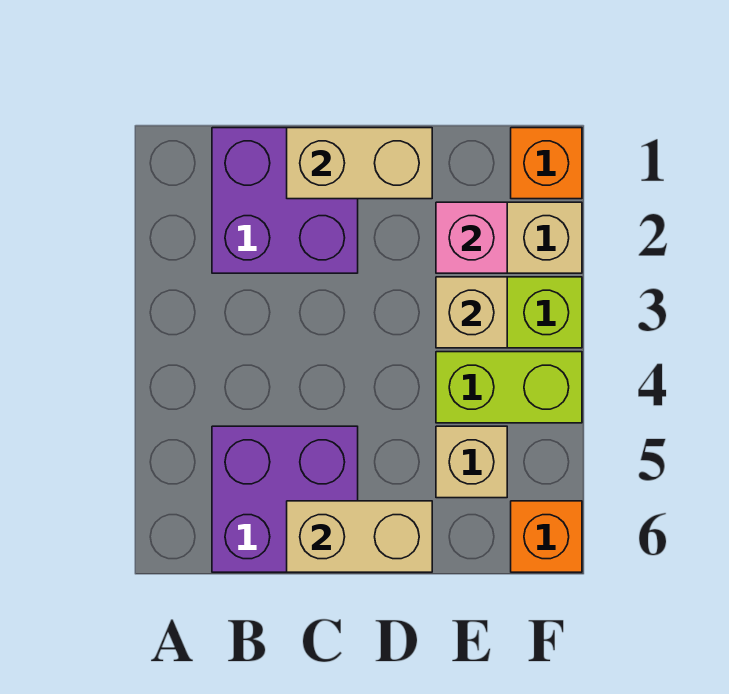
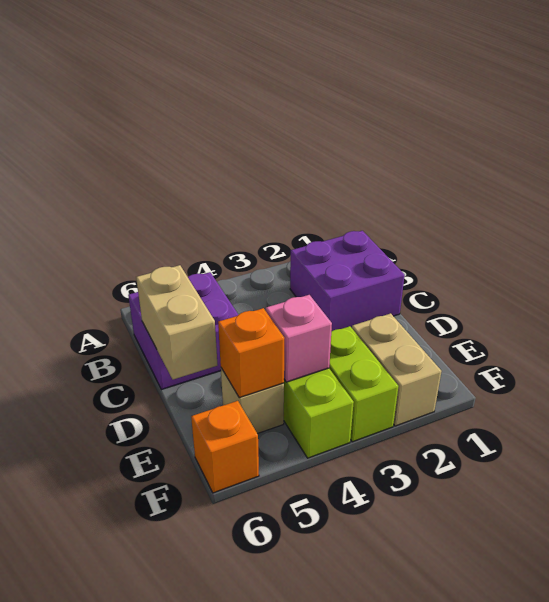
tan 1x2 brick [287,128,432,199] -> none
pink 1x1 brick [436,202,507,273] -> pink 1x1 brick moved to [266,295,332,382]
tan 1x1 brick [436,277,507,348] -> none
orange 1x1 brick [511,128,582,199] -> orange 1x1 brick moved to [218,308,284,398]

